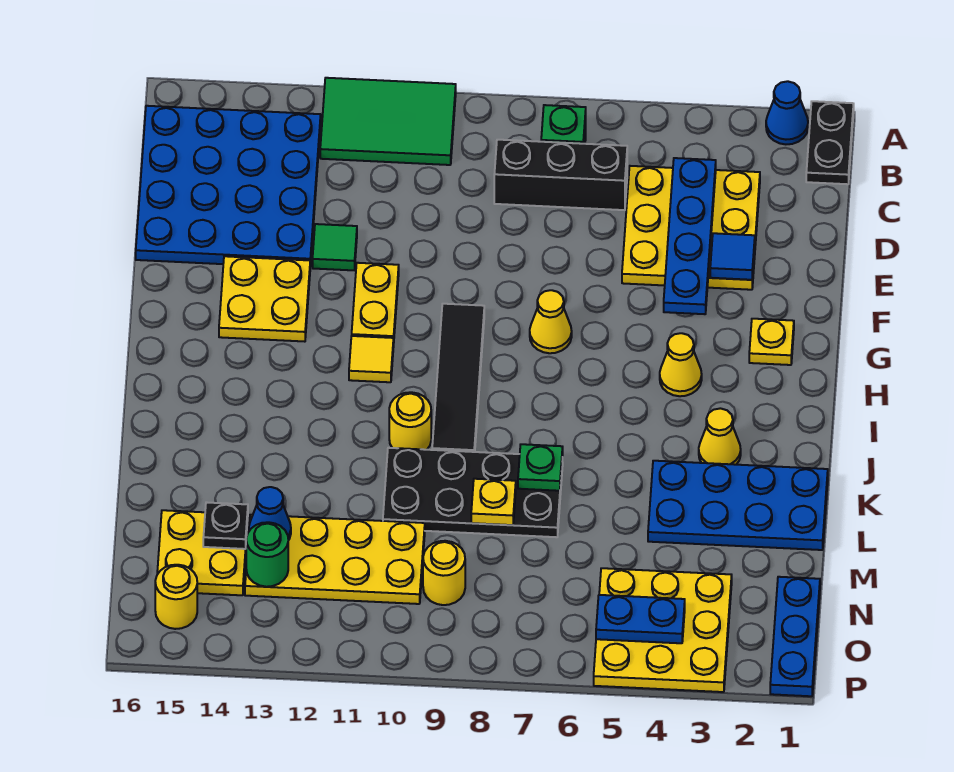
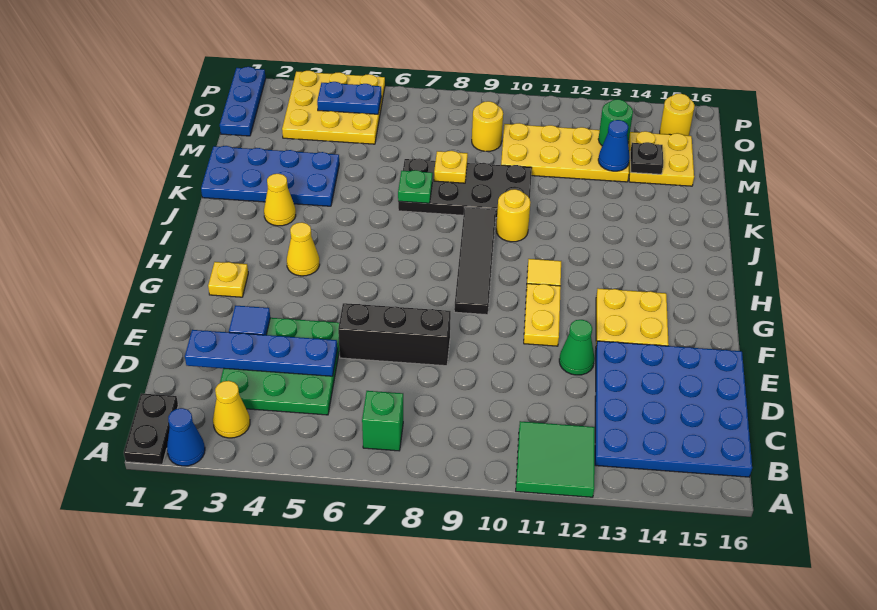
green 2x3 tile [320,78,456,165] -> green 2x2 tile [516,421,595,497]
yellow 3x3 plate [622,166,760,290] -> green 3x3 plate [220,318,339,415]
blue 1x4 plate [664,158,716,314] -> blue 1x4 plate turned to [185,330,337,376]
black 1x3 brick [494,140,627,210] -> black 1x3 brick moved to [338,303,451,366]
green 1x1 tile [313,224,357,270] -> green 1x1 cone [559,320,595,375]
yellow 1x1 cone [530,290,572,353] -> yellow 1x1 cone moved to [213,381,250,438]

